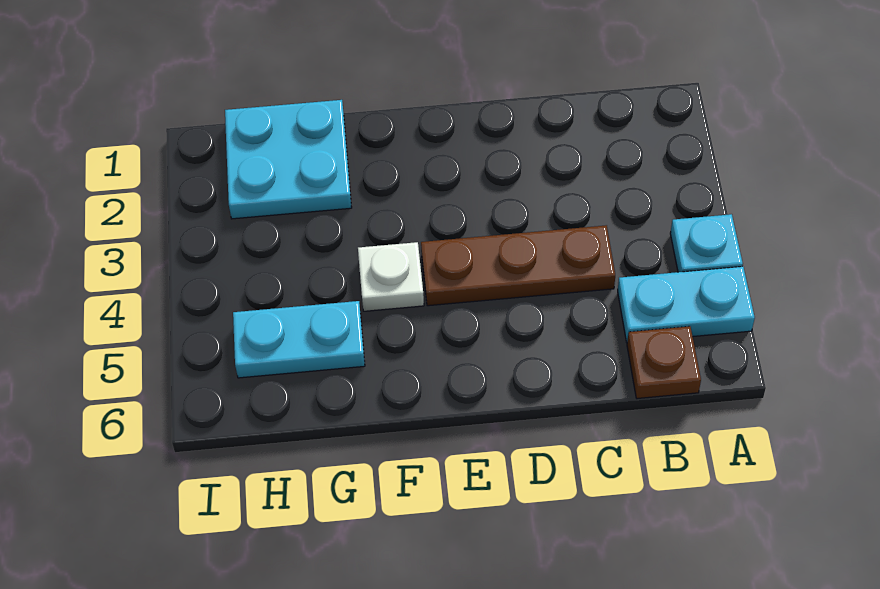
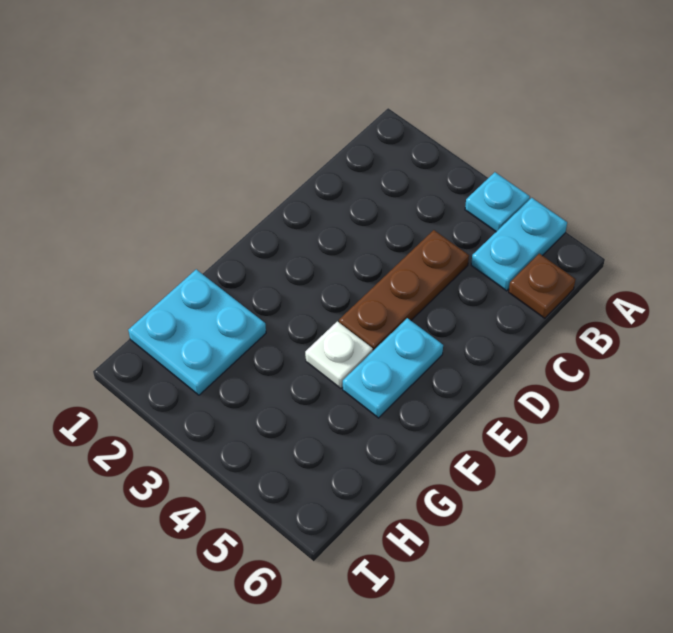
cyan 1x2 plate [233,301,365,378] -> cyan 1x2 plate moved to [343,318,443,418]

